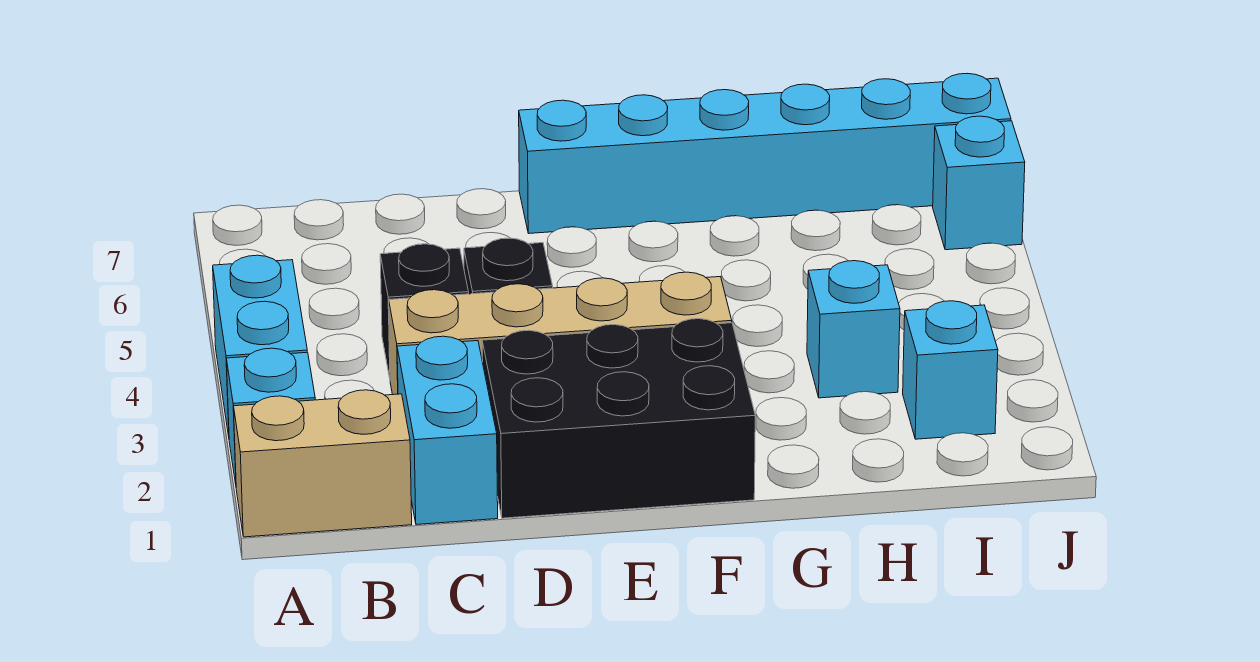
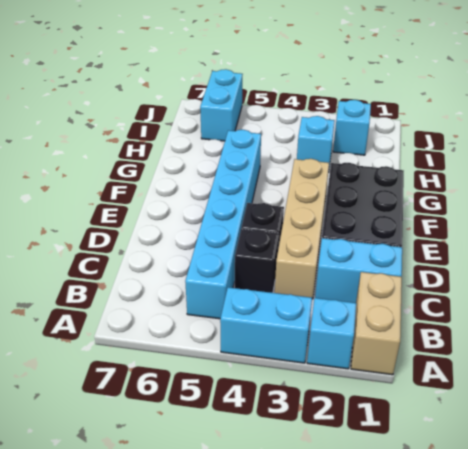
cyan 1x6 brick [519,74,1011,233] -> cyan 1x6 brick moved to [185,130,261,319]
cyan 1x1 brick [933,116,1025,250] -> cyan 1x2 brick [200,69,243,141]

